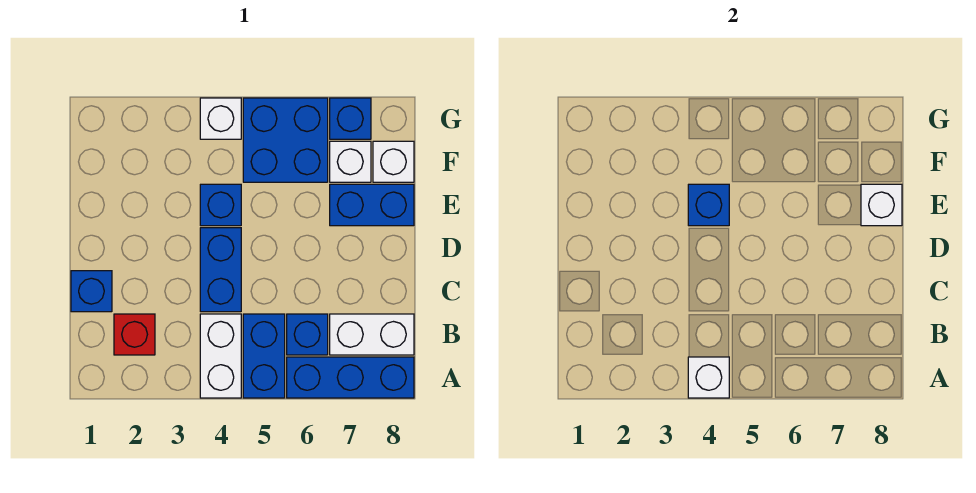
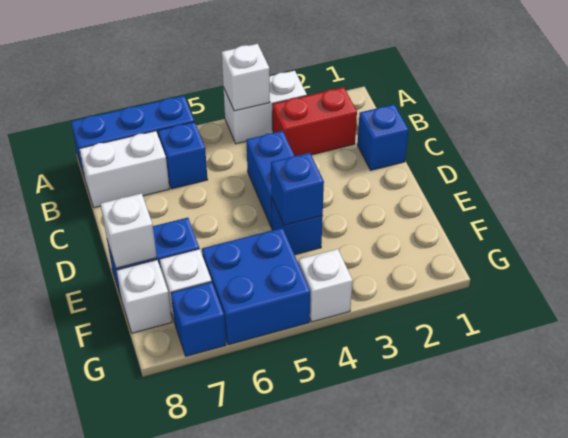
white 1x2 brick [200,314,241,398] -> white 1x2 brick turned to [224,71,307,144]
blue 1x2 brick [243,314,285,398] -> none
red 1x1 brick [114,314,155,355] -> red 1x2 brick [272,87,357,156]

